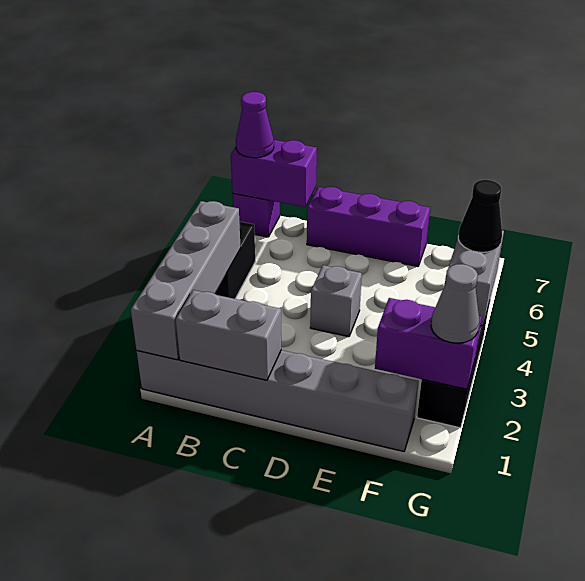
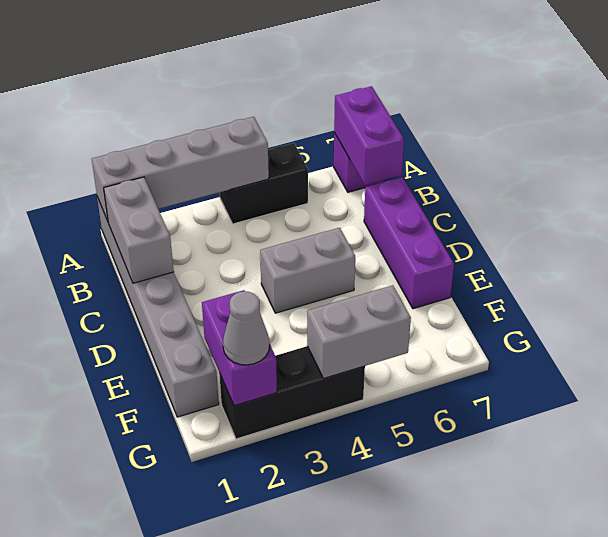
purple 1x1 cone [236,92,274,158] -> none
grey 1x1 brick [310,265,362,337] -> grey 1x2 brick [260,228,355,313]
black 1x1 cone [458,180,502,252] -> none

